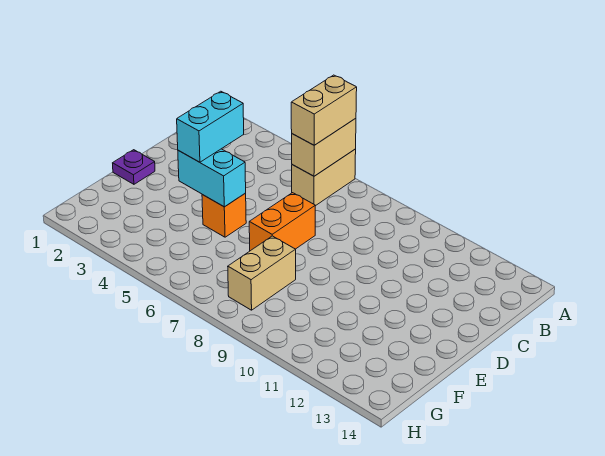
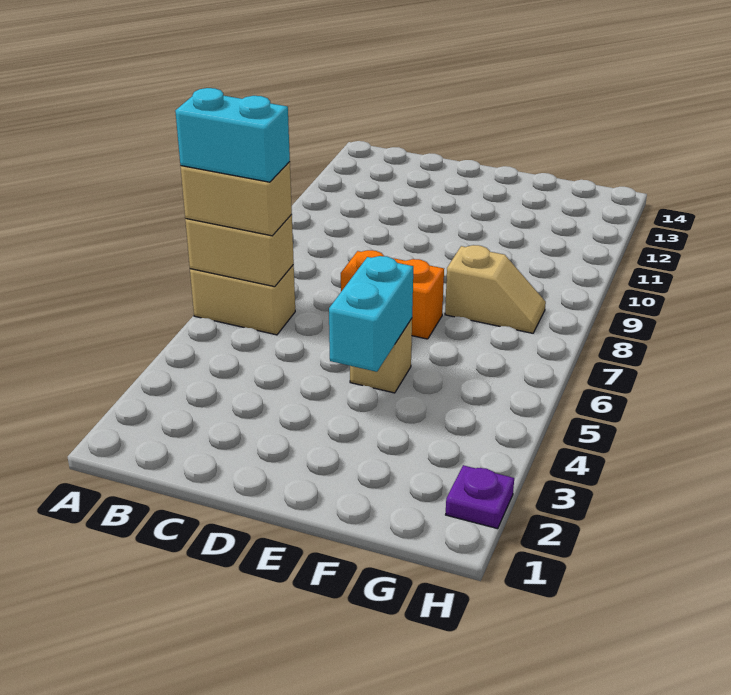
cyan 1x2 brick [177,91,244,162] -> cyan 1x2 brick moved to [175,88,290,182]
purple 1x1 plate [113,150,155,184] -> purple 1x1 plate moved to [446,465,514,529]
orange 1x1 brick [202,193,246,237] -> tan 1x1 brick [350,319,412,393]
tan 1x2 brick [228,236,296,310] -> tan 1x2 slope [445,245,546,333]

